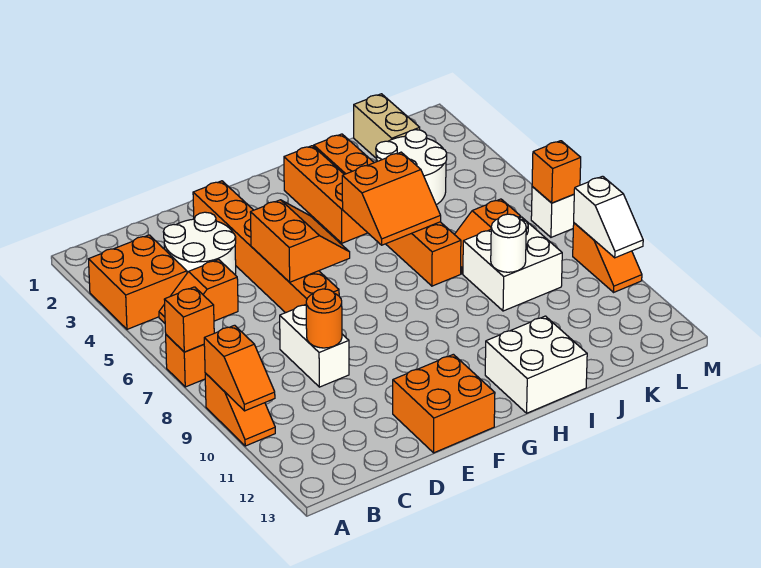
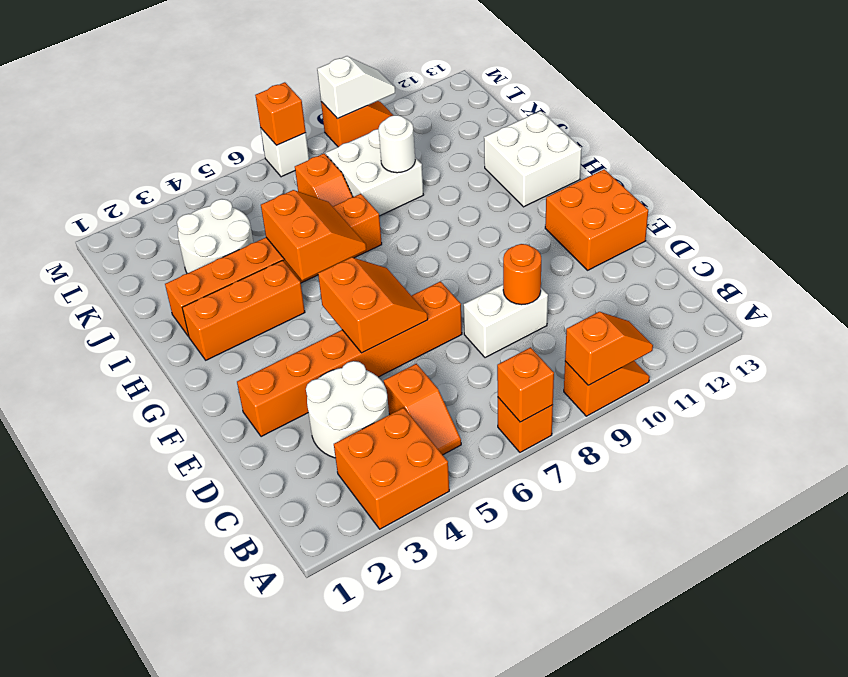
orange 2x2 slope [250,200,350,282] -> orange 2x2 slope turned to [318,257,428,353]
tan 1x2 brick [354,94,420,158] -> none

